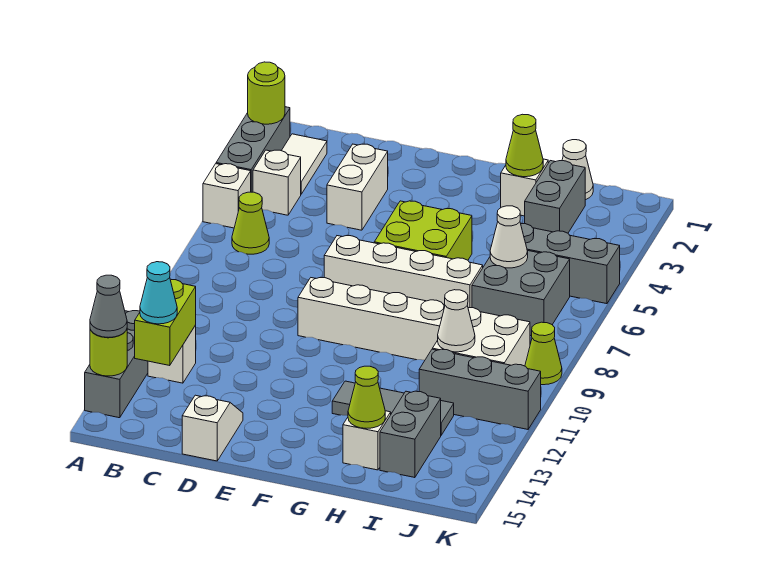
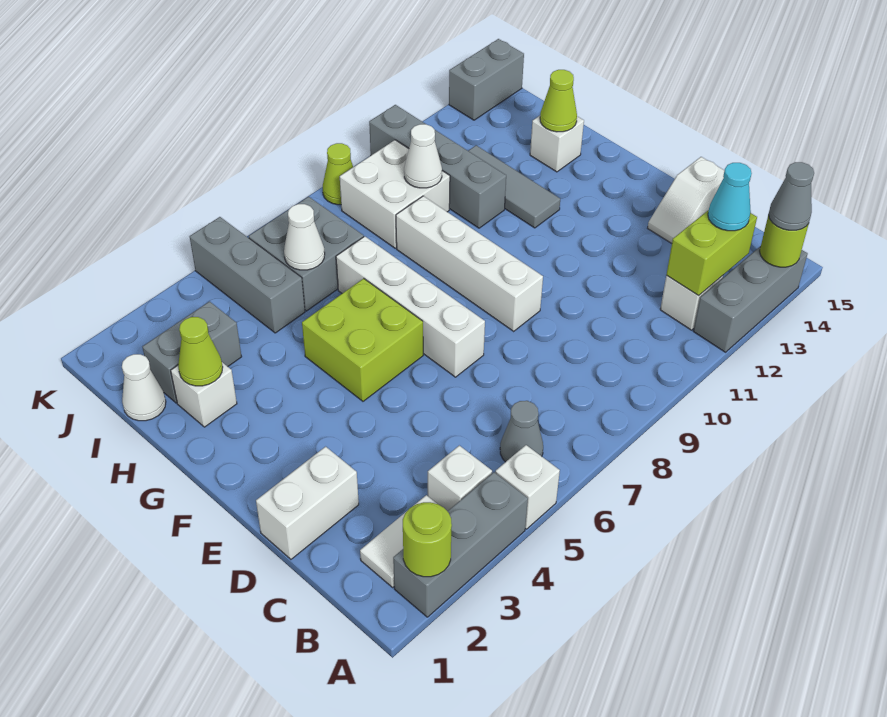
lime 1x1 cone [232,192,269,254] -> grey 1x1 cone [500,401,543,462]
white 1x2 brick [327,144,388,230] -> white 1x2 brick moved to [256,447,359,559]
grey 1x3 brick [419,349,541,429] -> grey 1x4 brick [369,105,506,228]
grey 1x2 brick [380,391,441,478] -> grey 1x2 brick moved to [449,39,524,120]

